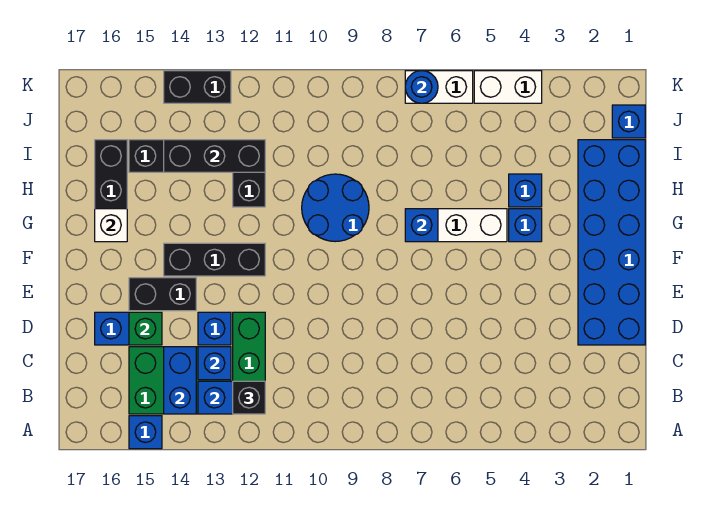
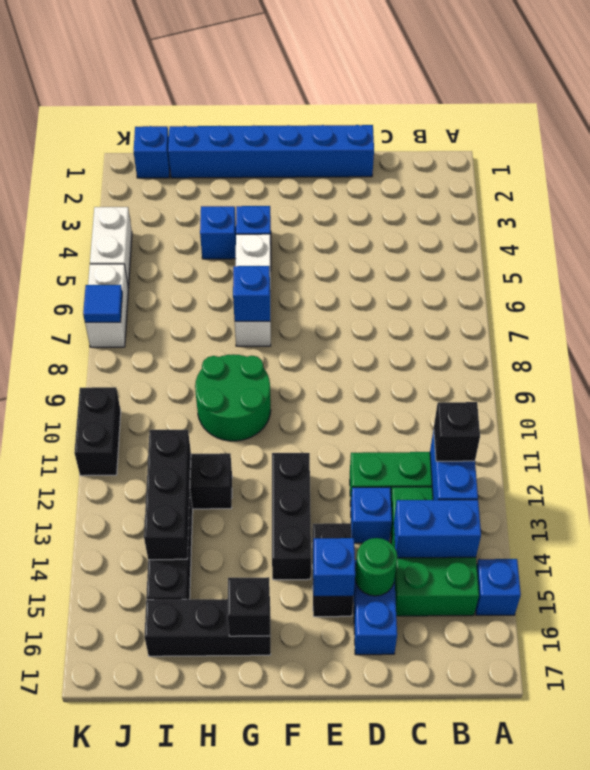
blue 1x1 brick [198,347,231,380] -> blue 1x1 brick moved to [313,538,355,596]
blue 2x6 brick [578,140,645,345] -> blue 1x6 brick [168,125,374,178]
green 1x1 brick [129,312,162,345] -> green 1x1 round brick [355,538,397,596]
blue 2x2 round brick [302,174,369,242] -> green 2x2 round brick [195,354,271,441]
white 1x1 brick [95,209,127,242] -> black 1x1 brick [228,577,270,636]
blue 1x1 round brick [405,71,438,103] -> blue 1x1 tile [83,285,122,322]
black 1x2 brick [164,71,231,103] -> black 1x2 brick moved to [74,387,121,476]

